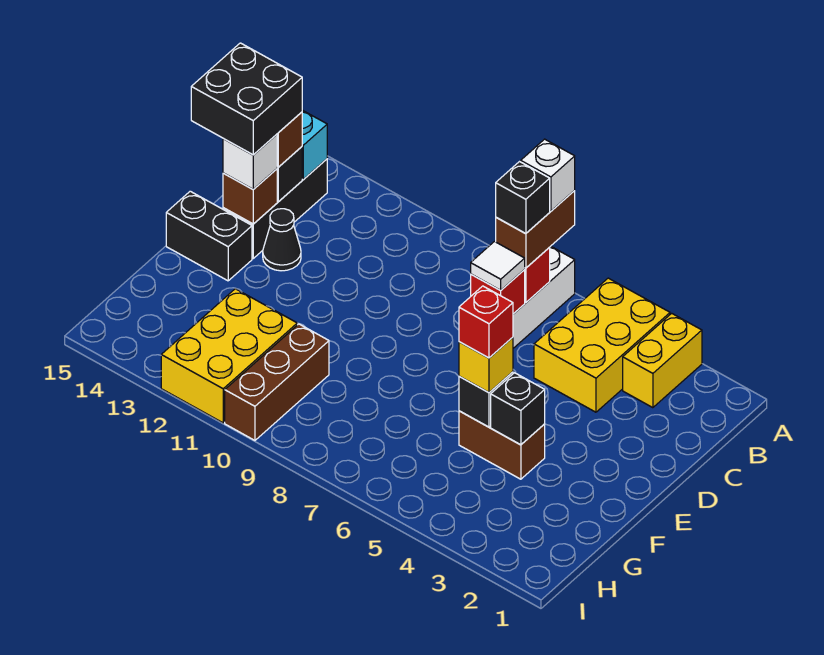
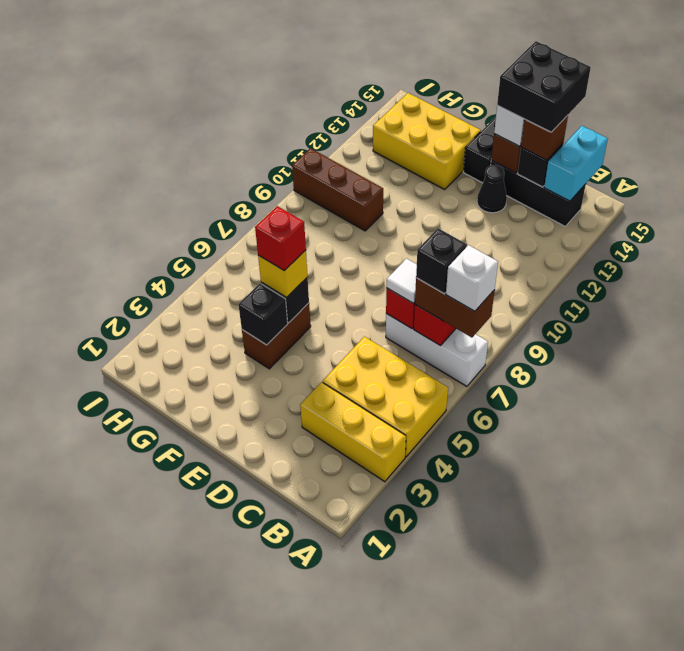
yellow 1x2 brick [623,313,702,408] -> yellow 1x3 brick [300,382,406,482]
yellow 2x3 brick [161,289,297,423] -> yellow 2x3 brick moved to [373,93,481,190]

